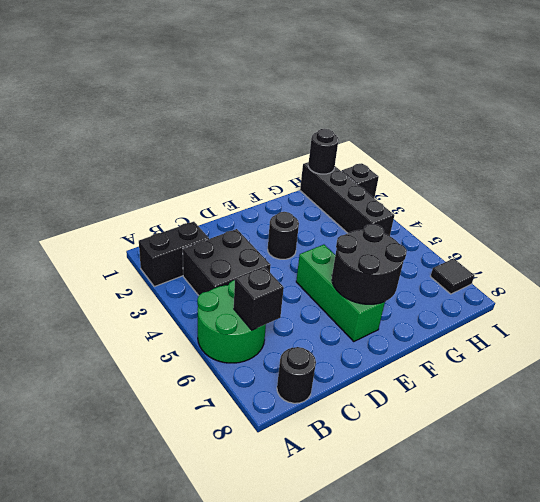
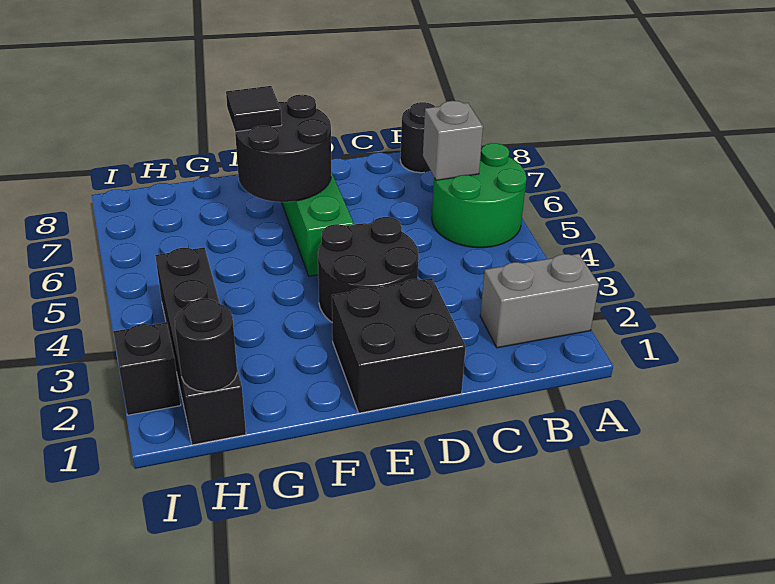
black 1x2 brick [139,222,209,287] -> grey 1x2 brick [480,254,599,348]
black 2x2 brick [183,229,271,296] -> black 2x2 brick moved to [332,278,466,413]
black 1x1 brick [234,267,284,330] -> grey 1x1 brick [423,101,483,180]
black 1x1 round brick [268,212,299,259] -> black 2x2 round brick [318,217,419,322]
black 1x1 tile [430,258,474,294] -> black 1x1 tile moved to [226,86,282,132]

